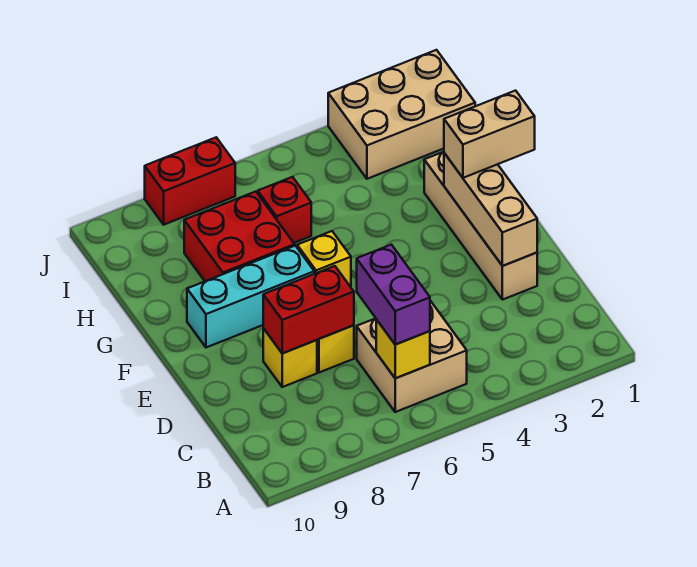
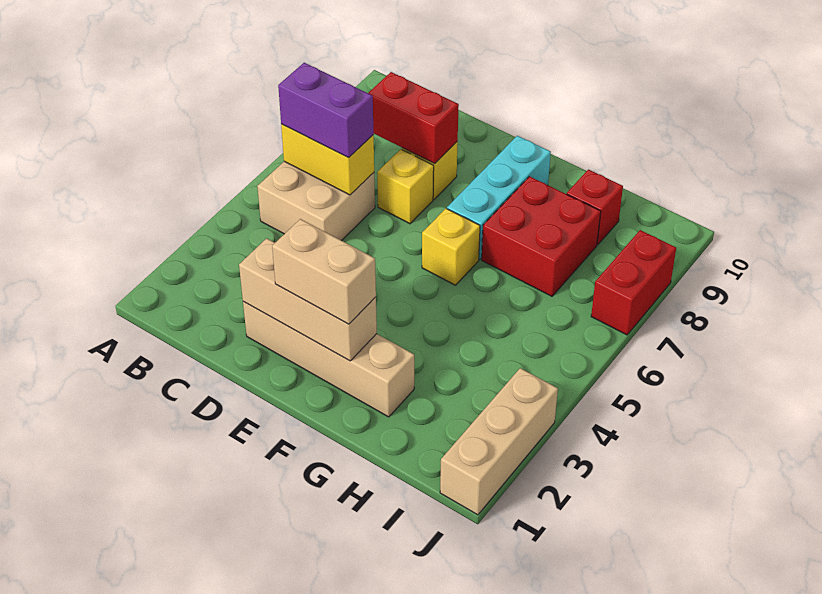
yellow 1x1 brick [376,320,430,378] -> yellow 1x2 brick [281,124,374,195]
red 1x2 brick [263,266,354,353] -> red 1x2 brick turned to [368,72,459,164]
tan 1x2 brick [444,91,535,178] -> tan 1x2 brick turned to [272,219,376,324]
red 1x1 brick [258,177,311,243] -> red 1x1 brick moved to [567,170,623,245]
tan 2x3 brick [328,50,475,179] -> tan 1x3 brick [440,368,558,515]

